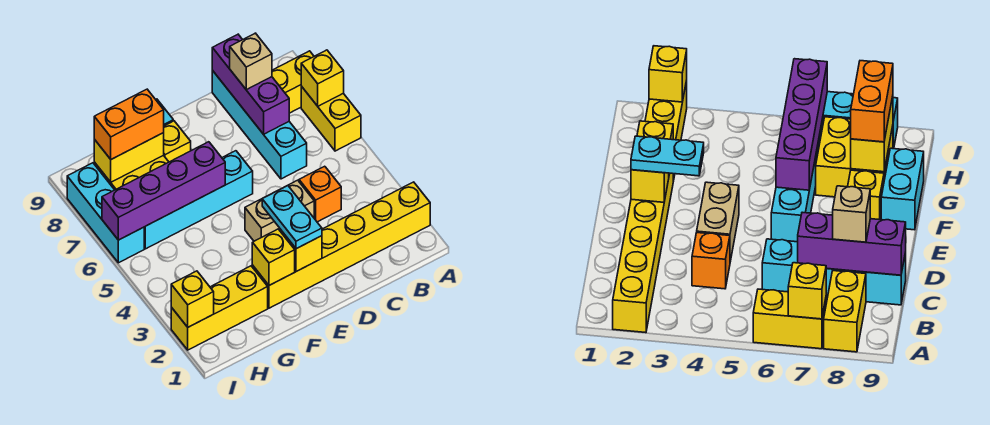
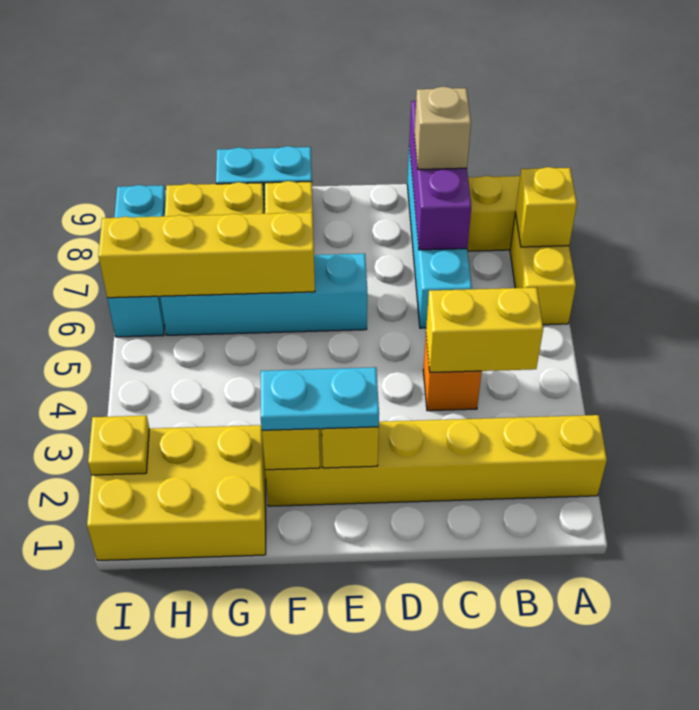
tan 1x2 brick [245,180,314,241] -> none
cyan 1x2 plate [262,186,322,249] -> cyan 1x2 plate turned to [261,367,379,430]
purple 1x4 brick [102,142,225,240] -> yellow 1x4 brick [98,212,315,298]
yellow 1x3 brick [171,266,268,350] -> yellow 2x3 brick [87,425,266,561]
yellow 1x2 brick [94,133,164,182] -> yellow 1x2 brick moved to [426,287,543,372]
orange 1x2 brick [94,89,164,159] -> none
yellow 1x1 brick [171,271,214,327] -> yellow 1x1 plate [88,416,149,475]

